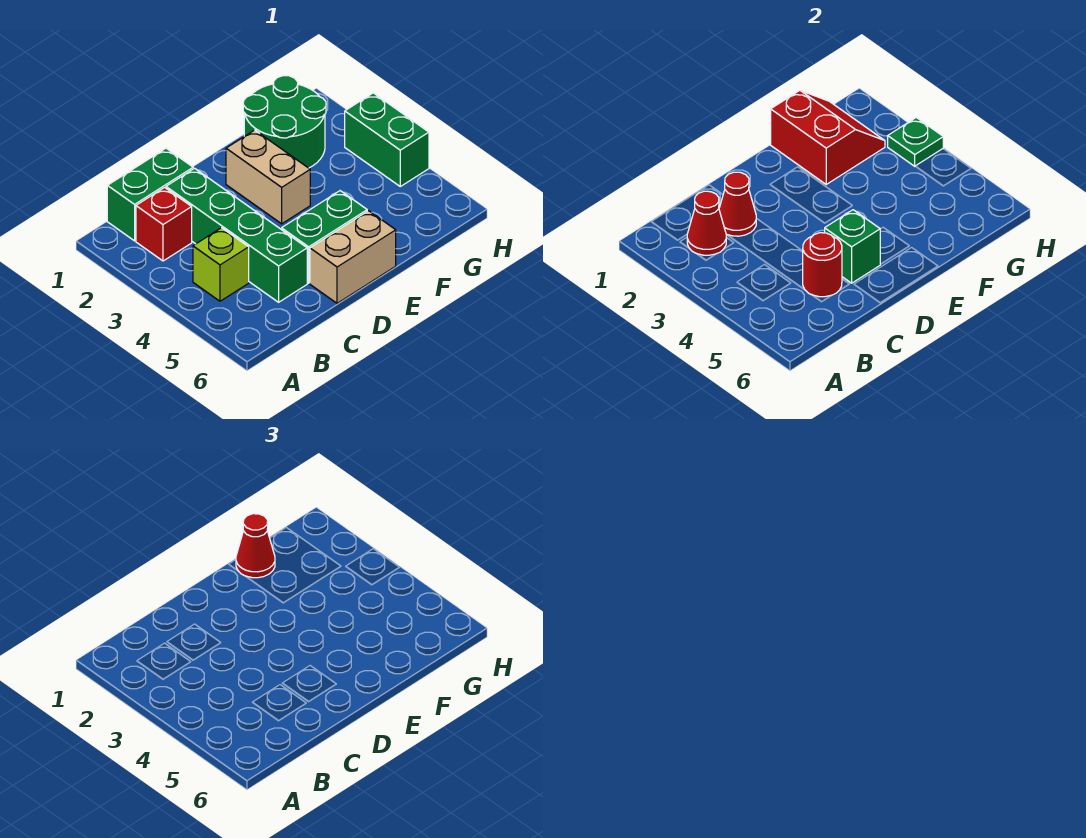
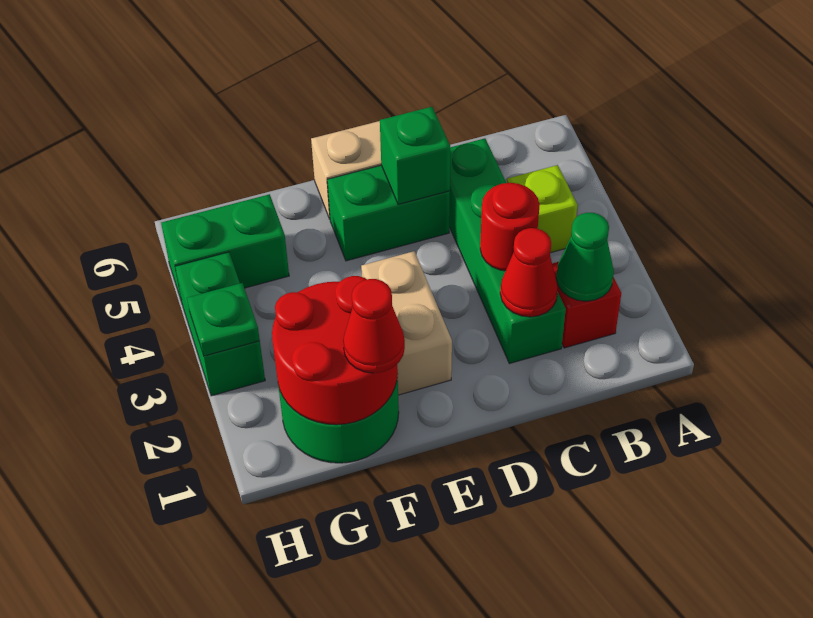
green 1x2 brick [107,148,193,241] -> green 1x2 brick moved to [161,194,289,302]
red 1x1 cone [687,191,727,255] -> green 1x1 cone [556,213,614,301]
red 1x1 round brick [803,233,842,297] -> red 1x1 round brick moved to [480,183,540,271]
red 2x2 slope [771,91,885,184] -> red 2x2 round brick [272,276,398,425]

